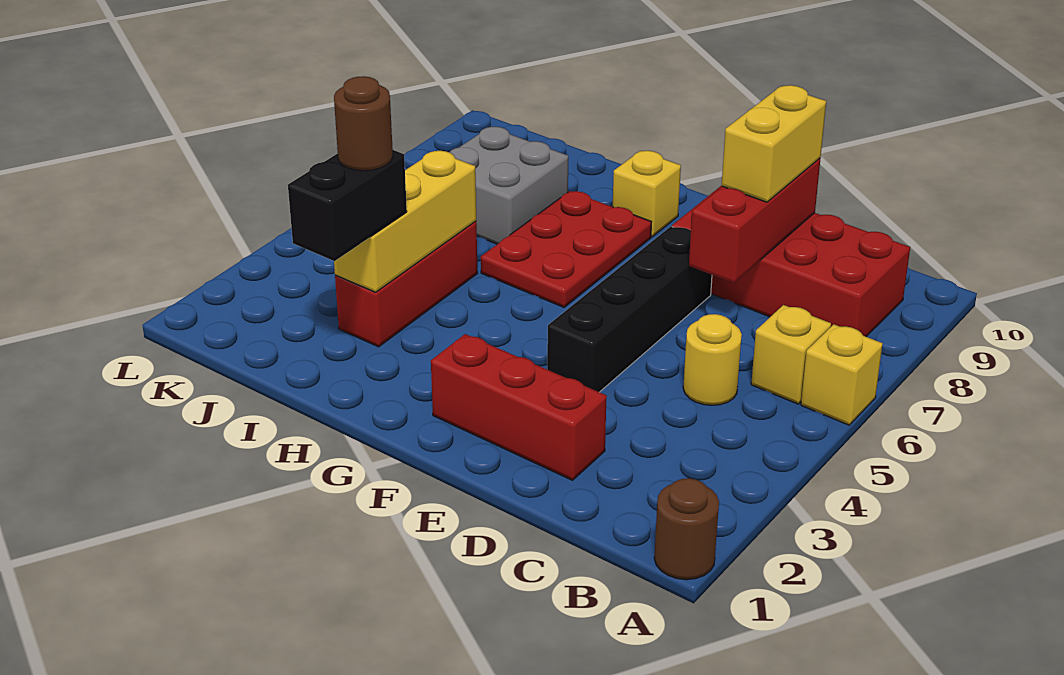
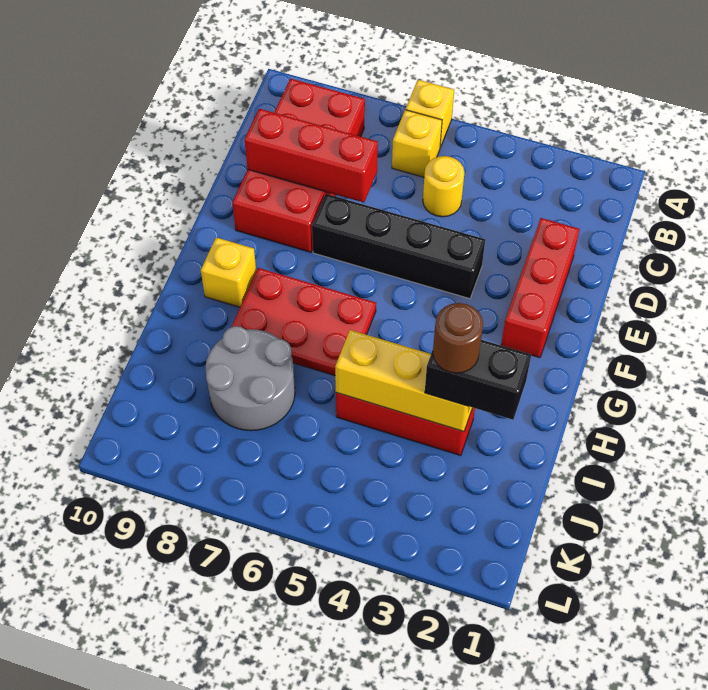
brown 1x1 round brick [654,478,719,580] -> none
yellow 1x2 brick [722,85,826,202] -> none
grey 2x2 brick [449,127,568,244] -> grey 2x2 round brick [205,326,295,431]

